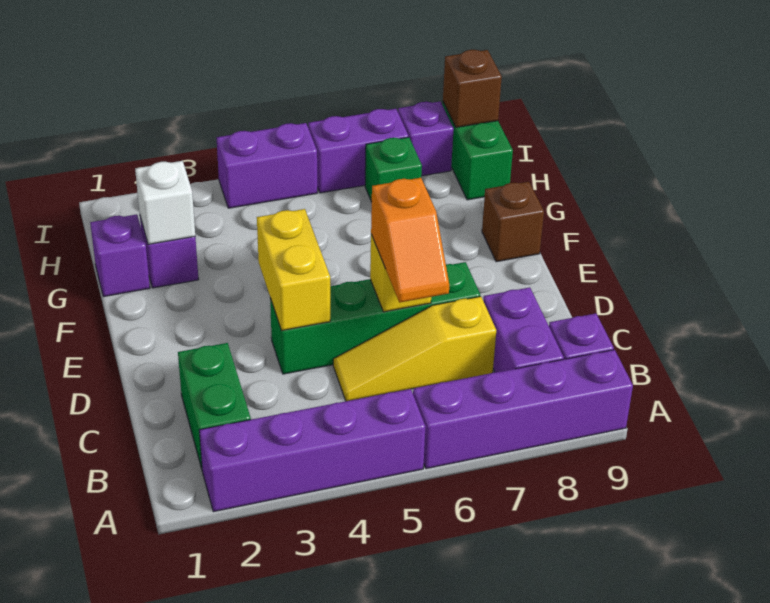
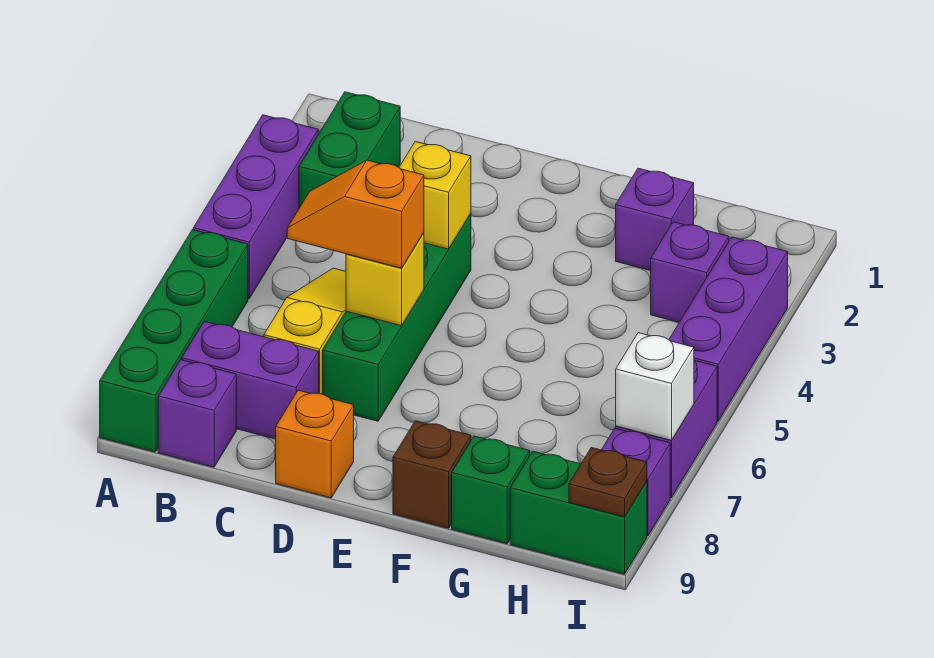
purple 1x4 brick [199,389,426,512] -> purple 1x3 brick [193,115,318,299]
purple 1x4 brick [413,350,633,469] -> green 1x4 brick [100,230,248,452]
green 1x2 brick [178,343,251,469] -> green 1x2 brick turned to [299,92,400,208]
yellow 1x2 brick [257,209,330,330] -> yellow 1x1 brick [399,142,471,249]
none -> orange 1x1 brick [276,390,354,498]
purple 1x1 brick [90,214,150,297] -> purple 1x1 brick moved to [651,222,729,322]
white 1x1 brick [135,161,195,244] -> white 1x1 brick moved to [616,333,694,440]
green 1x1 brick [365,137,422,202] -> green 1x1 brick moved to [452,436,530,544]
purple 1x2 brick [217,123,317,208] -> purple 1x3 brick [669,237,788,421]
brown 1x1 brick [443,50,502,127] -> brown 1x1 plate [569,448,647,517]

